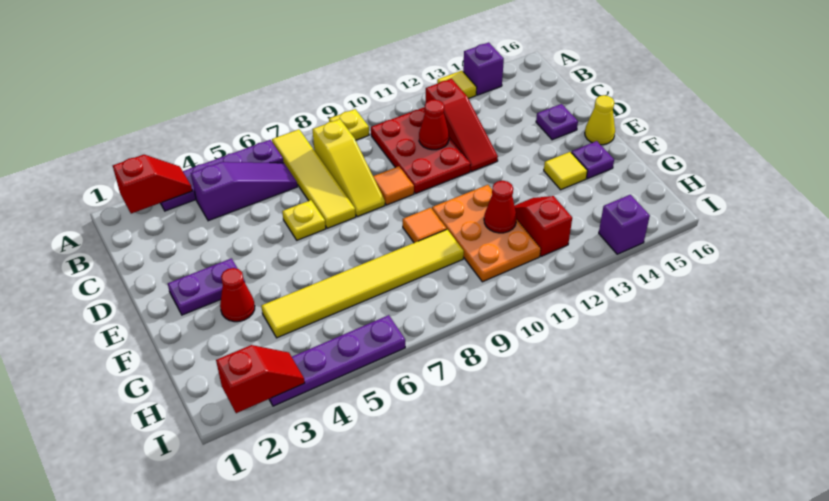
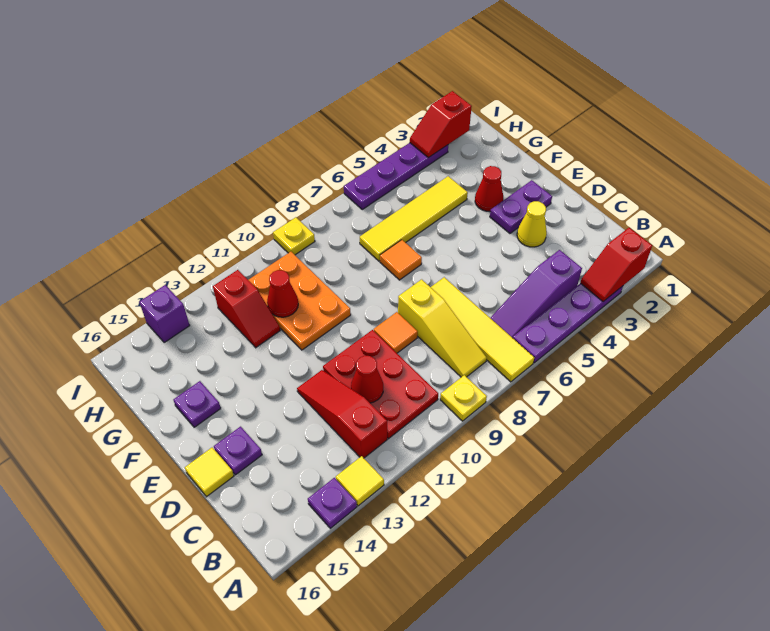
purple 1x1 brick [463,42,504,95] -> purple 1x1 plate [308,478,357,528]
yellow 1x3 slope [313,119,385,217] -> yellow 1x3 slope turned to [398,279,487,377]
yellow 1x1 plate [282,200,326,240] -> yellow 1x1 plate moved to [273,217,315,255]
yellow 1x1 cone [585,95,615,145] -> yellow 1x1 cone moved to [517,201,547,247]
orange 1x1 tile [403,208,447,243] -> orange 1x1 tile moved to [380,240,422,280]
yellow 1x1 tile [544,152,587,190] -> yellow 1x1 tile moved to [185,447,234,497]
yellow 1x6 tile [261,230,464,338] -> yellow 1x4 tile [360,176,468,261]

